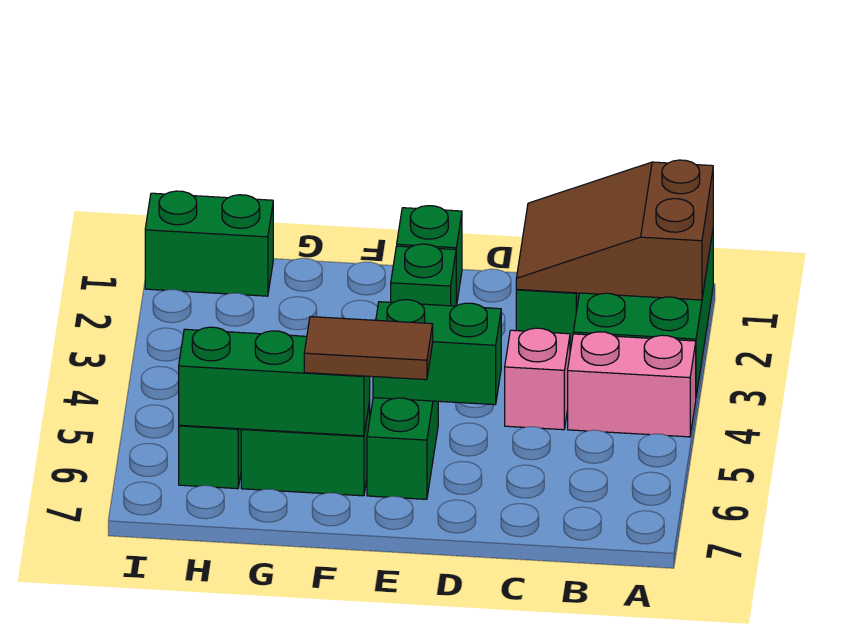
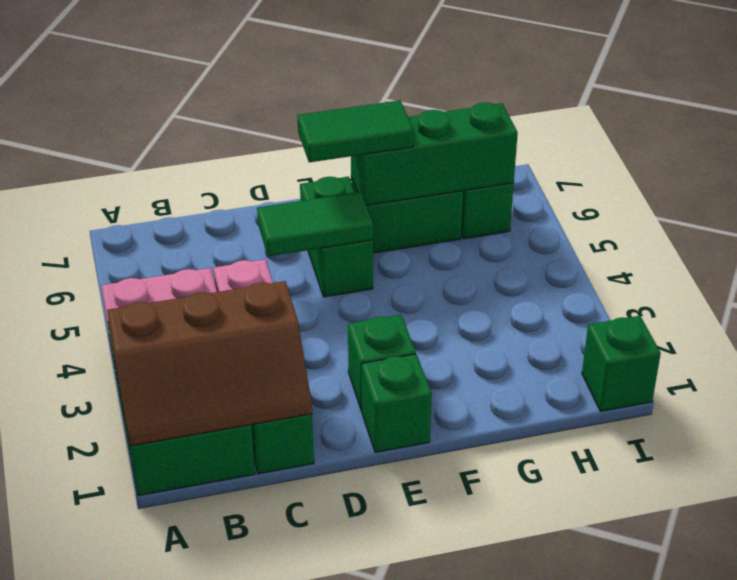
brown 2x3 slope [516,160,713,300] -> brown 2x3 slope turned to [107,281,312,446]
green 1x2 brick [373,300,501,405] -> green 1x2 tile [257,192,373,256]
brown 1x2 tile [304,317,433,380] -> green 1x2 tile [297,100,414,162]
green 1x2 brick [145,191,273,296] -> green 1x1 brick [582,316,661,411]

